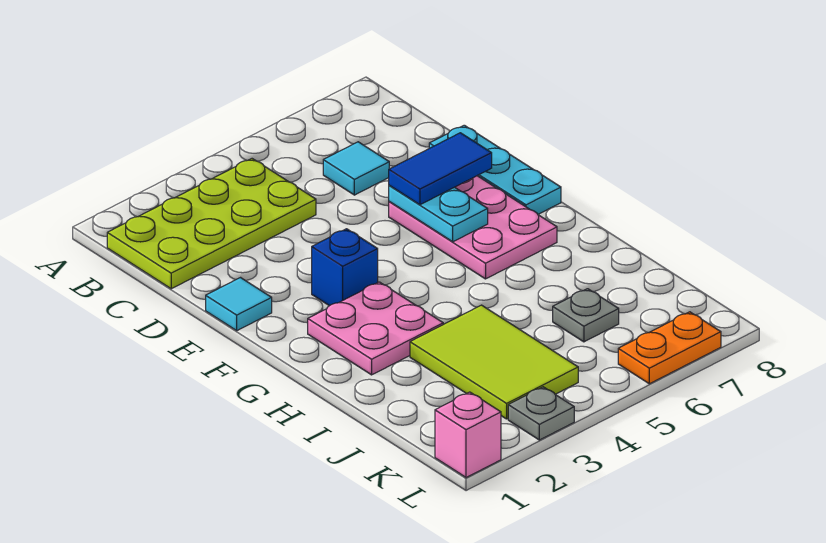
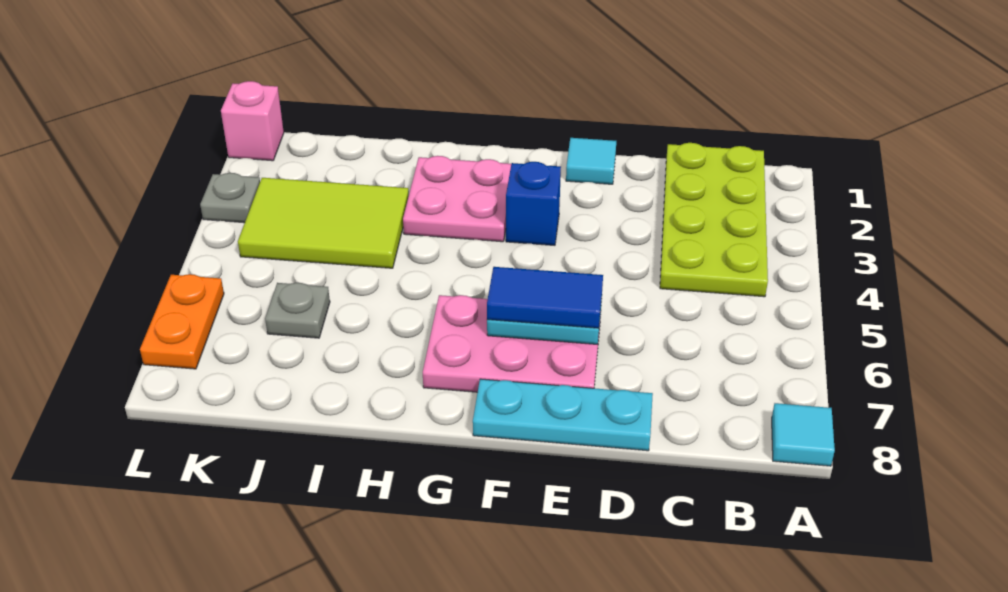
cyan 1x1 tile [323,142,389,195] -> cyan 1x1 tile moved to [772,403,835,466]
blue 1x2 tile [389,133,492,205] -> blue 1x2 tile turned to [487,267,603,328]

